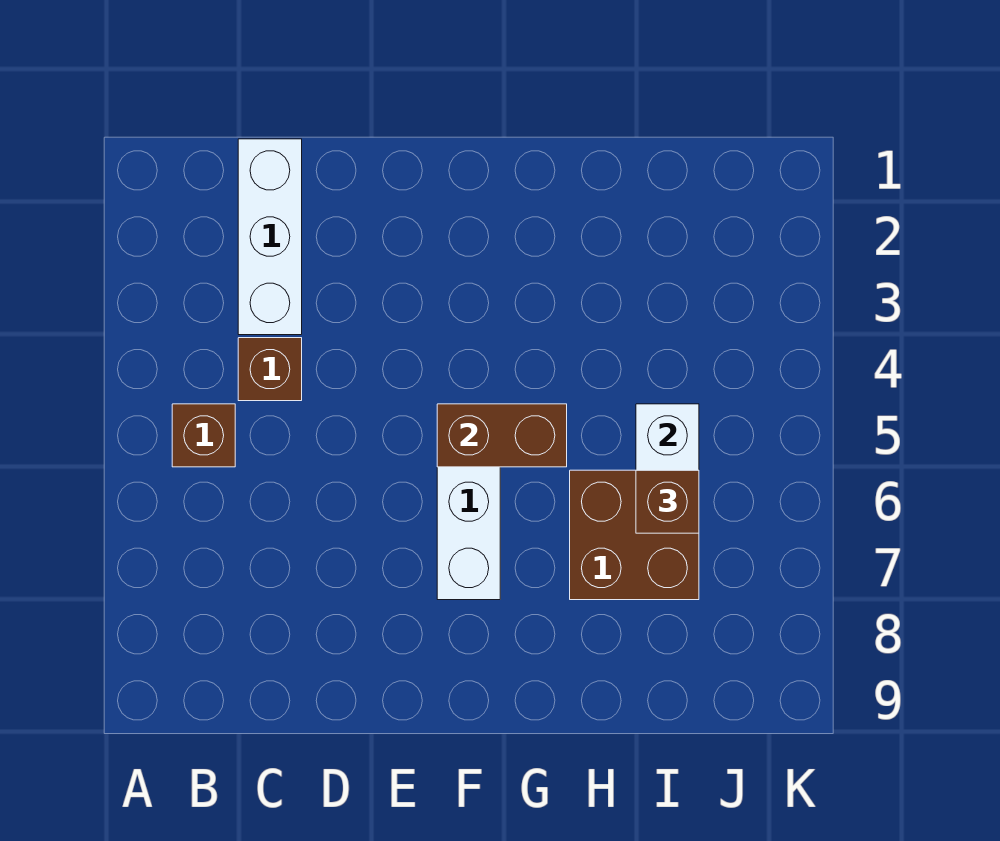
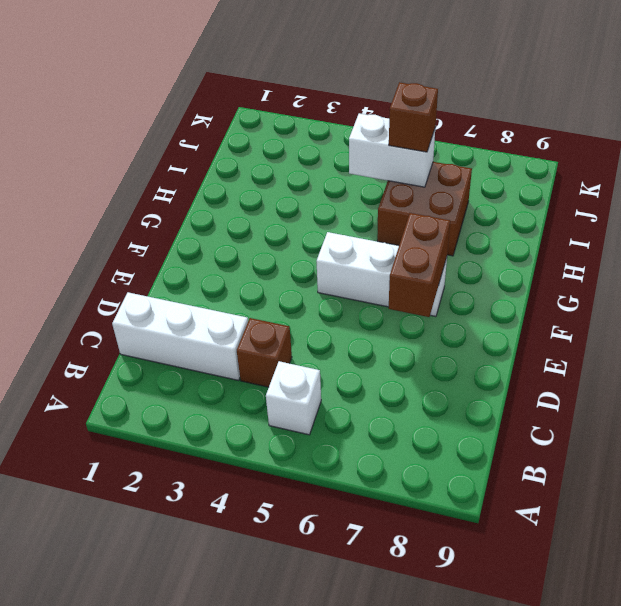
brown 1x1 brick [172,404,235,467] -> white 1x1 brick [266,361,321,435]
brown 1x2 brick [437,404,567,467] -> brown 1x2 brick moved to [389,213,450,317]

